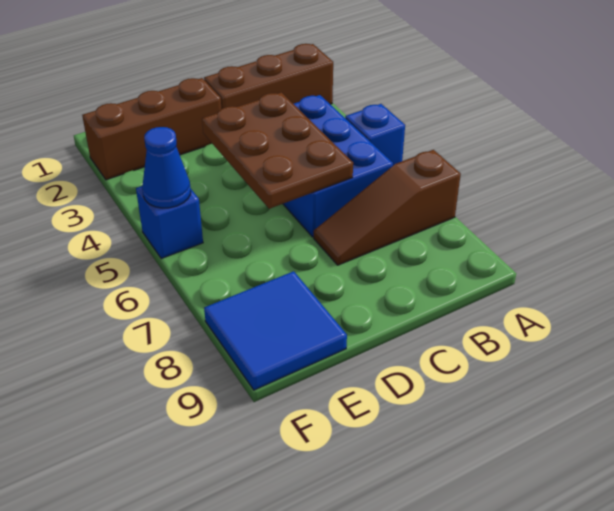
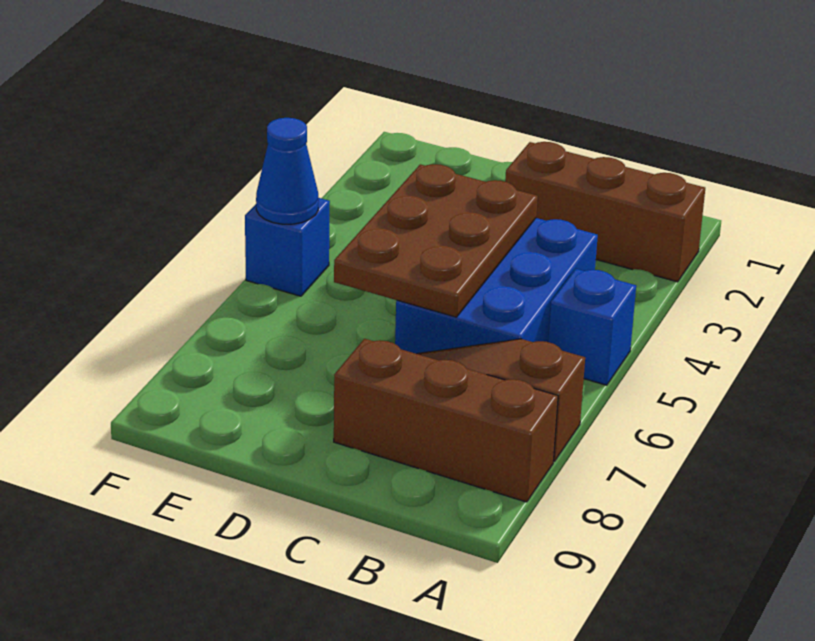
brown 1x3 brick [82,78,221,180] -> brown 1x3 brick moved to [334,339,558,502]
blue 2x2 tile [204,271,347,390] -> none

